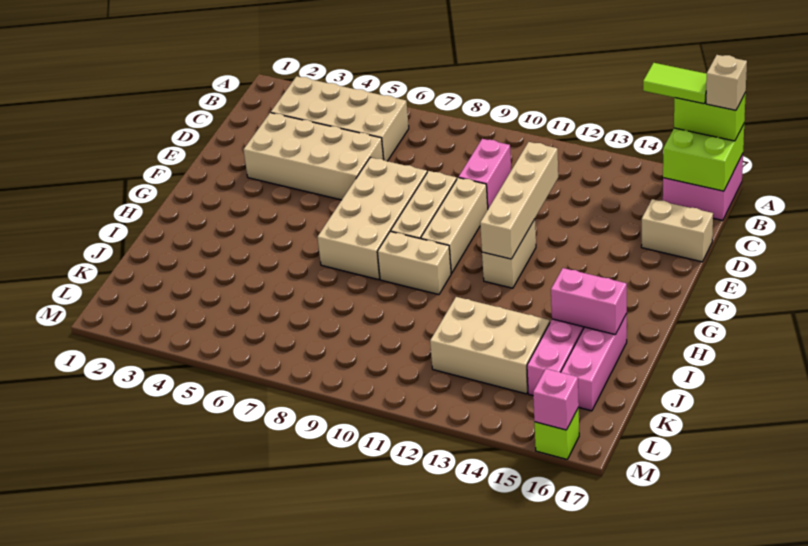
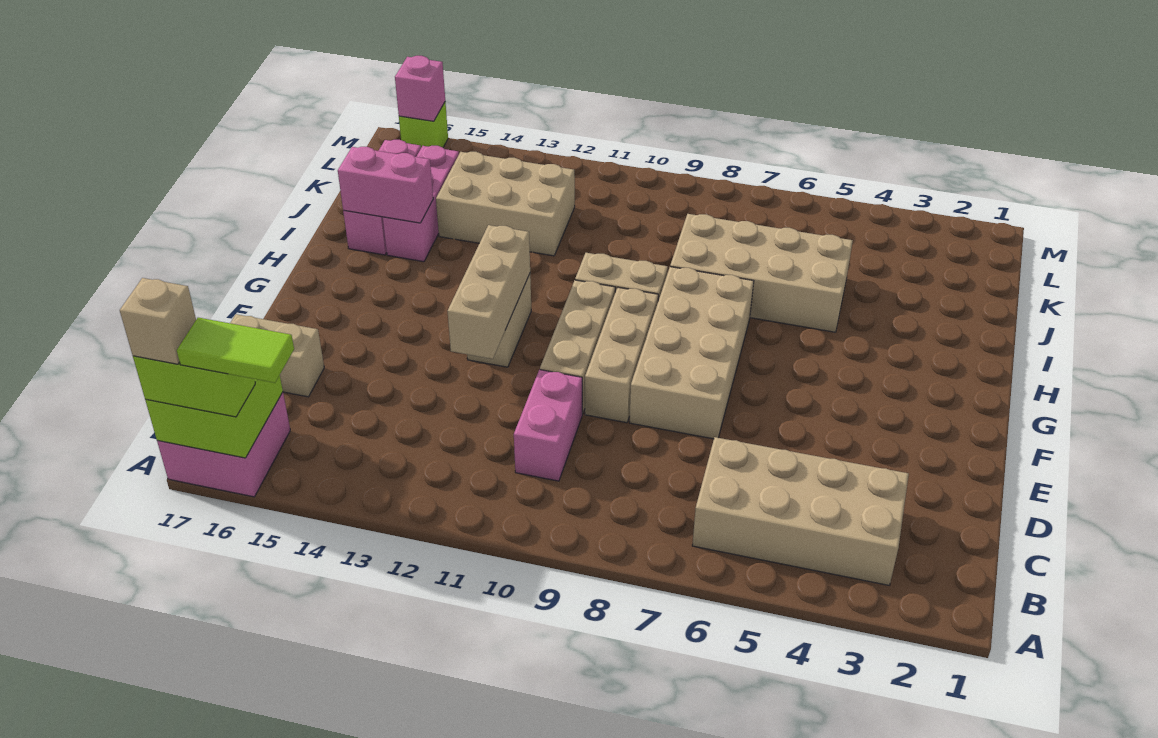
tan 2x4 brick [244,113,384,200] -> tan 2x4 brick moved to [670,214,853,332]
tan 1x4 brick [480,142,558,259] -> tan 1x3 brick [448,225,530,359]

